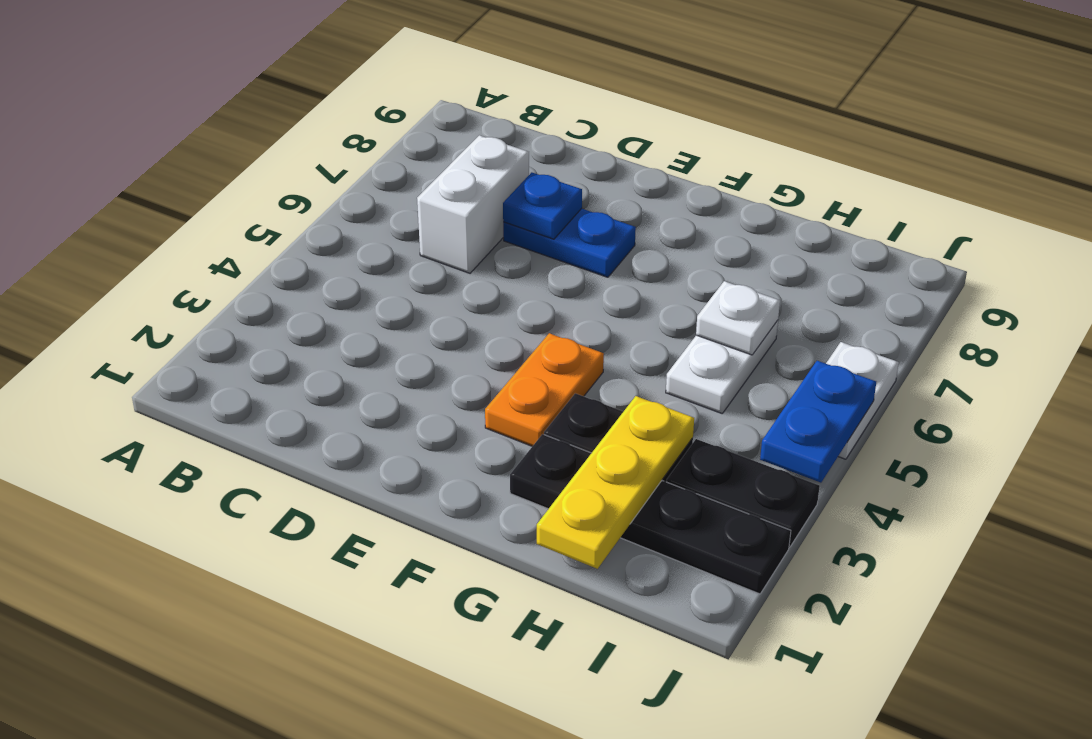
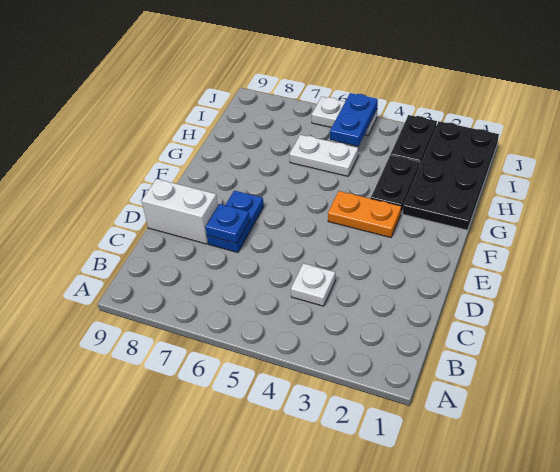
white 1x2 brick [417,135,529,273] -> white 1x2 brick moved to [142,179,218,244]
black 1x4 plate [510,434,791,594] -> black 2x4 plate [403,121,499,230]
yellow 1x3 plate [537,396,694,569] -> none
white 1x1 plate [696,281,780,355] -> white 1x1 plate moved to [291,263,335,306]
blue 1x2 plate [760,361,876,483] -> blue 1x2 plate turned to [330,93,378,146]

